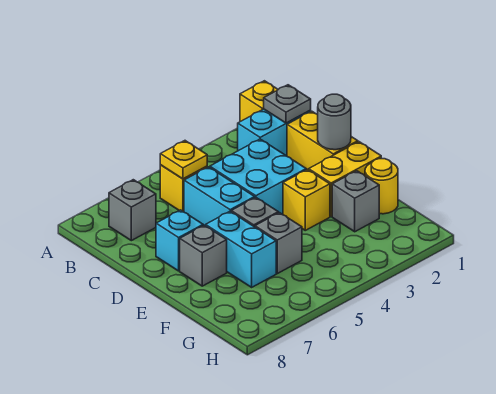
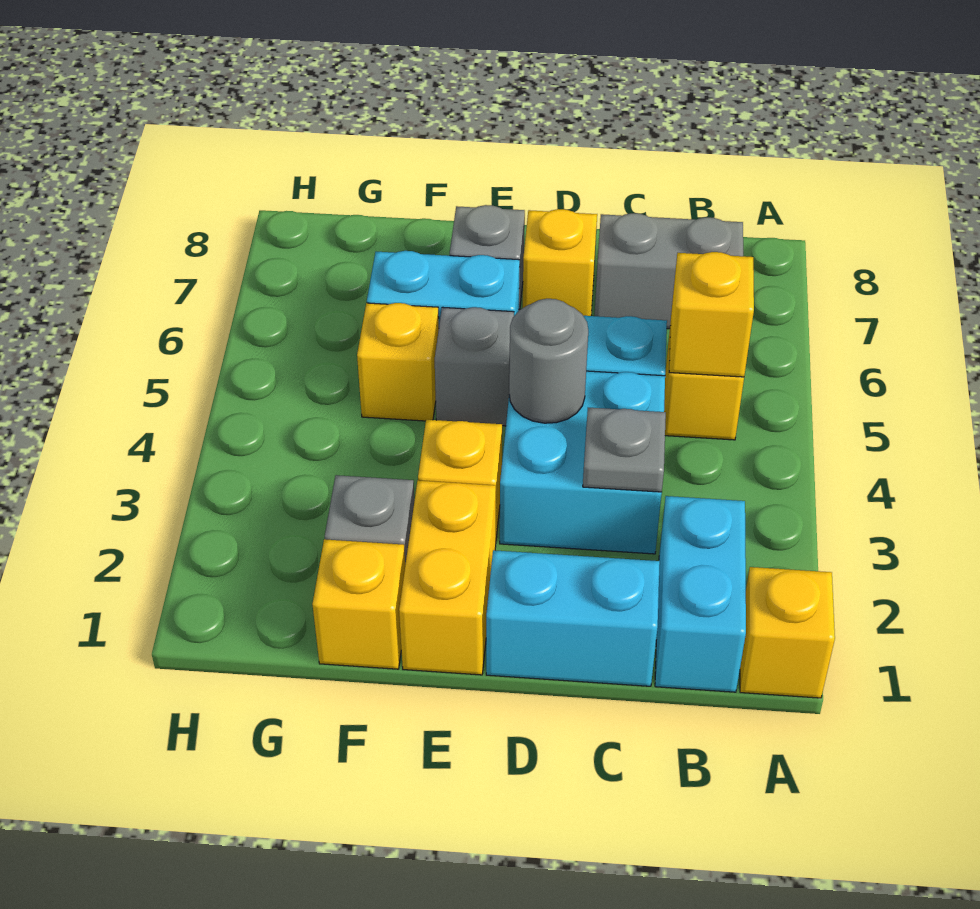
grey 1x1 plate [264,85,311,123] -> grey 1x1 plate moved to [583,408,666,492]
yellow 1x1 plate [160,141,207,179] -> yellow 1x1 brick [669,252,754,377]
grey 1x1 brick [109,180,156,241] -> grey 1x2 brick [595,213,743,329]
yellow 1x2 brick [287,111,358,170] -> cyan 1x2 brick [486,550,660,686]
grey 1x1 round brick [318,94,351,150] -> grey 1x1 round brick moved to [509,299,588,423]
cyan 1x1 brick [156,210,203,271] -> yellow 1x1 brick [523,209,597,316]
yellow 1x1 round brick [365,159,398,214] -> yellow 1x1 brick [312,539,405,669]
grey 1x1 brick [255,213,302,274] -> yellow 1x1 brick [357,303,439,421]

